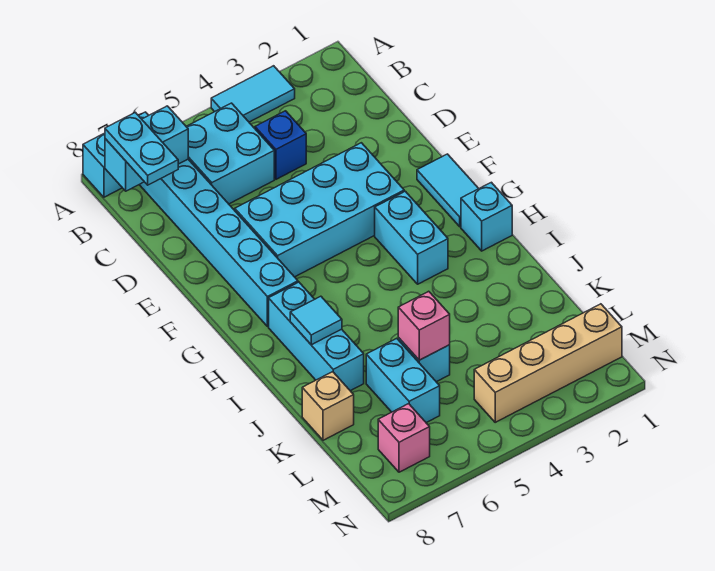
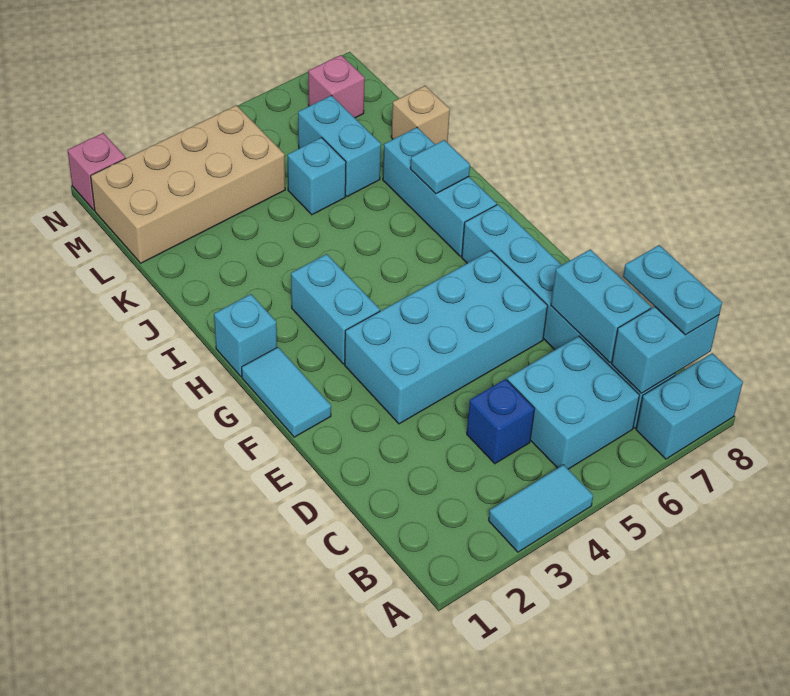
none -> cyan 1x2 brick [551,249,651,363]
pink 1x1 brick [398,291,450,360] -> pink 1x1 brick moved to [68,133,126,210]
tan 1x4 brick [474,304,622,422] -> tan 2x4 brick [91,105,285,263]

